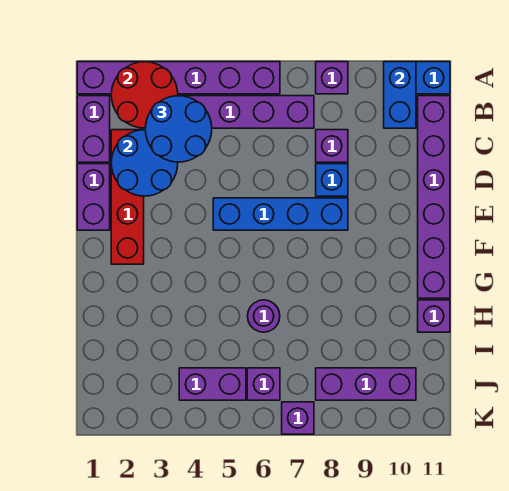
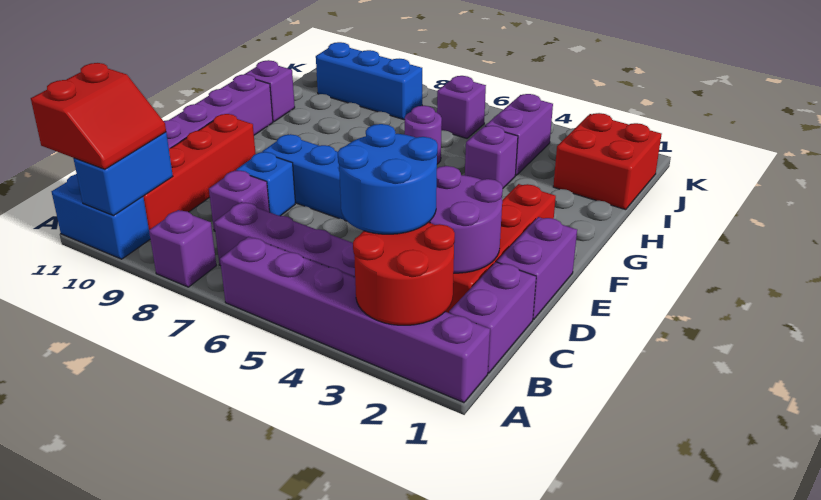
none -> red 2x2 slope [31,63,166,170]
none -> red 1x4 brick [143,114,256,230]
blue 2x2 round brick [111,130,178,196] -> purple 2x2 round brick [429,166,503,273]
none -> red 2x2 brick [553,113,662,210]
purple 1x2 brick [179,368,246,400] -> purple 1x2 brick turned to [485,94,553,176]
purple 1x3 brick [316,368,416,400] -> blue 1x3 brick [316,42,422,120]
purple 1x1 brick [282,402,314,434] -> purple 1x1 brick moved to [465,126,518,188]

